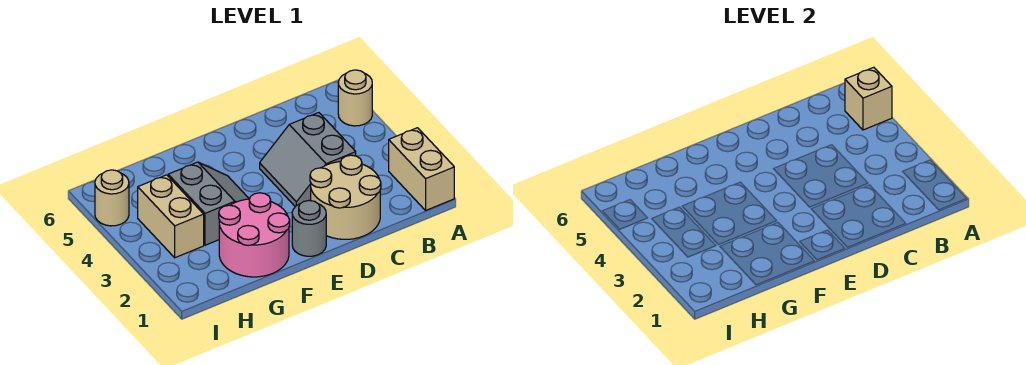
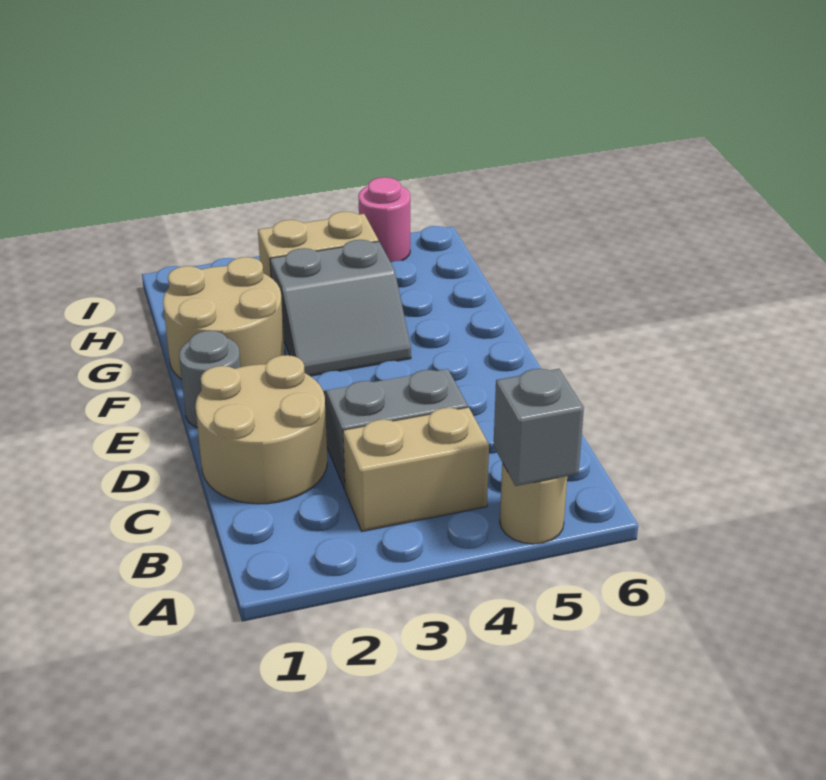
tan 1x2 brick [389,128,454,210] -> tan 1x2 brick moved to [343,407,489,531]
tan 1x1 brick [845,67,892,130] -> grey 1x1 brick [493,369,584,486]
pink 2x2 round brick [219,193,290,277] -> tan 2x2 round brick [163,257,285,379]
tan 1x1 round brick [95,170,129,226] -> pink 1x1 round brick [358,177,410,262]

